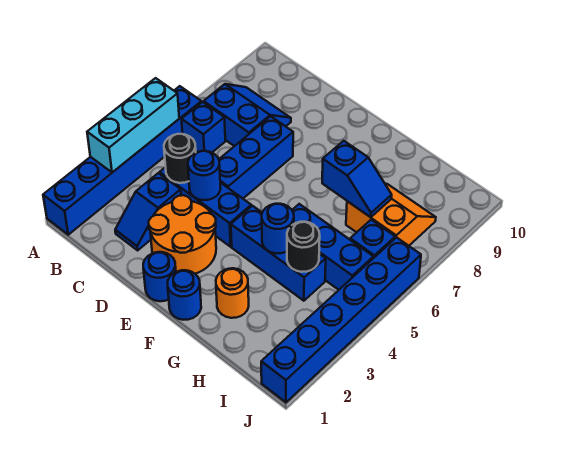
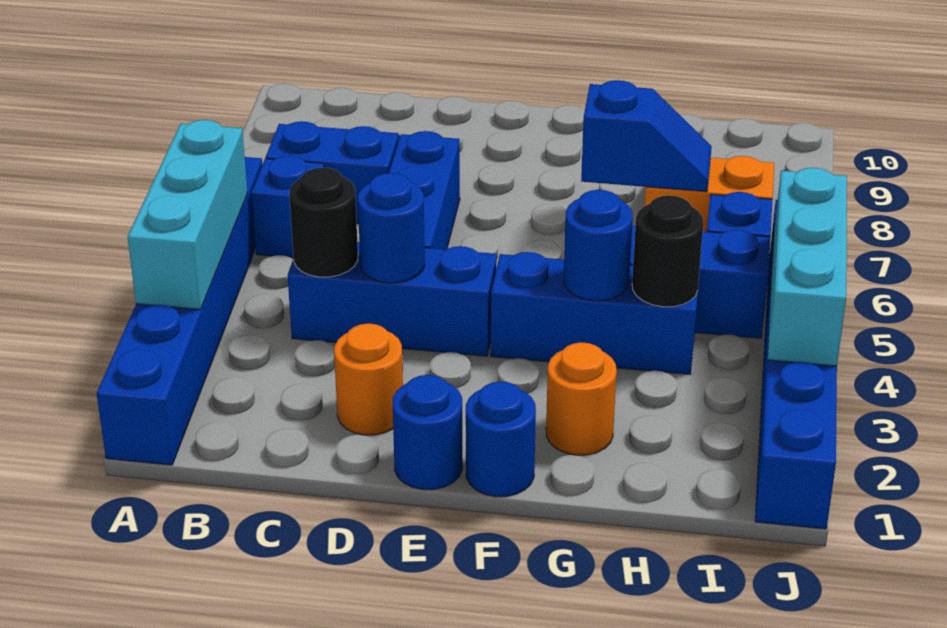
blue 1x2 slope [115,173,181,250] -> none
orange 2x2 round brick [149,195,216,274] -> orange 1x1 round brick [334,323,403,435]
none -> cyan 1x3 brick [768,168,847,366]

